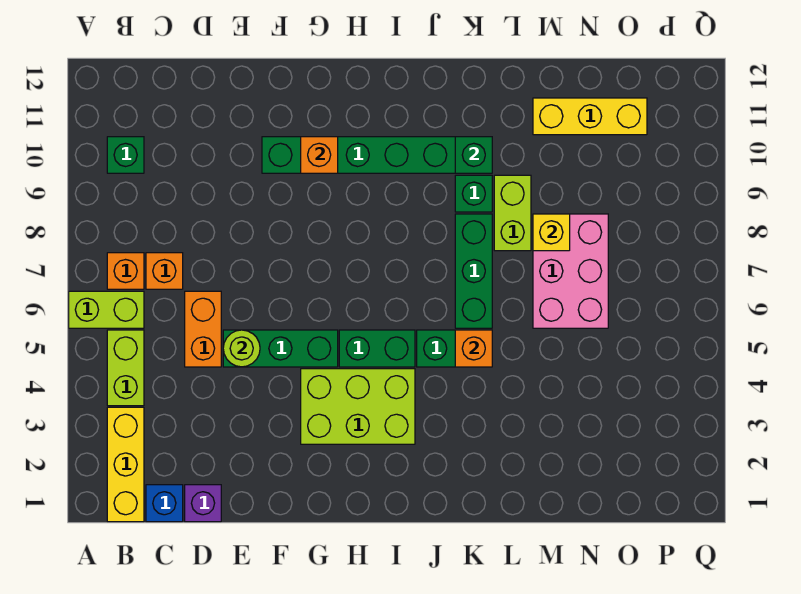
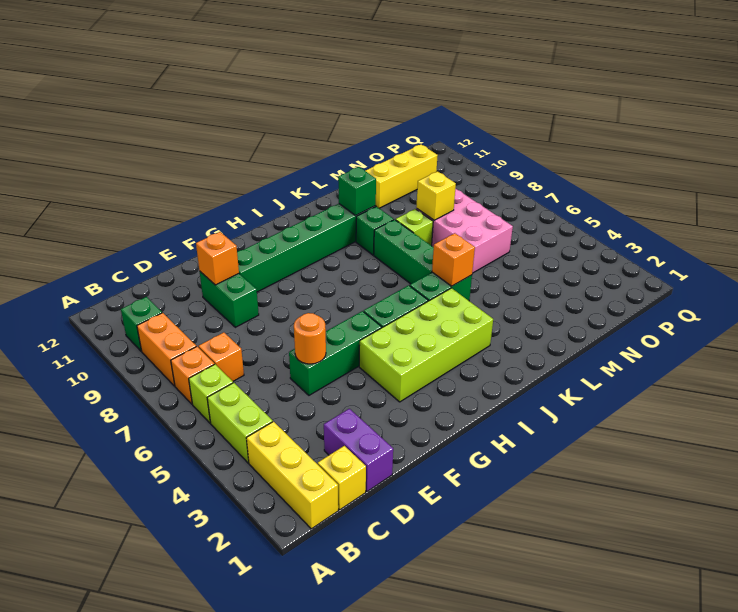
lime 1x2 brick [69,291,144,328] -> lime 1x1 brick [189,364,233,423]
blue 1x1 brick [146,485,183,522] -> yellow 1x1 brick [318,446,366,510]
purple 1x1 brick [185,485,221,522] -> purple 1x2 brick [324,409,393,492]
orange 1x2 brick [185,291,221,367] -> orange 1x2 brick moved to [137,313,196,386]
lime 1x1 round brick [223,330,260,367] -> orange 1x1 round brick [294,313,326,364]
none -> green 1x2 brick [200,272,259,327]
lime 2x3 brick [301,369,415,444] -> lime 2x4 brick [359,288,493,402]
orange 1x1 brick [301,137,338,173] -> orange 1x1 brick moved to [196,232,239,285]
lime 1x2 brick [494,175,531,251] -> lime 1x1 brick [396,209,433,246]

